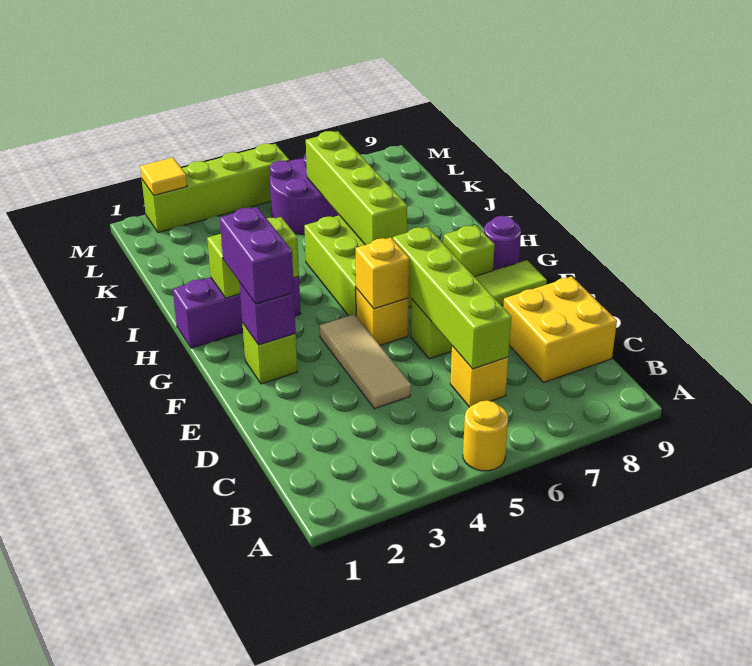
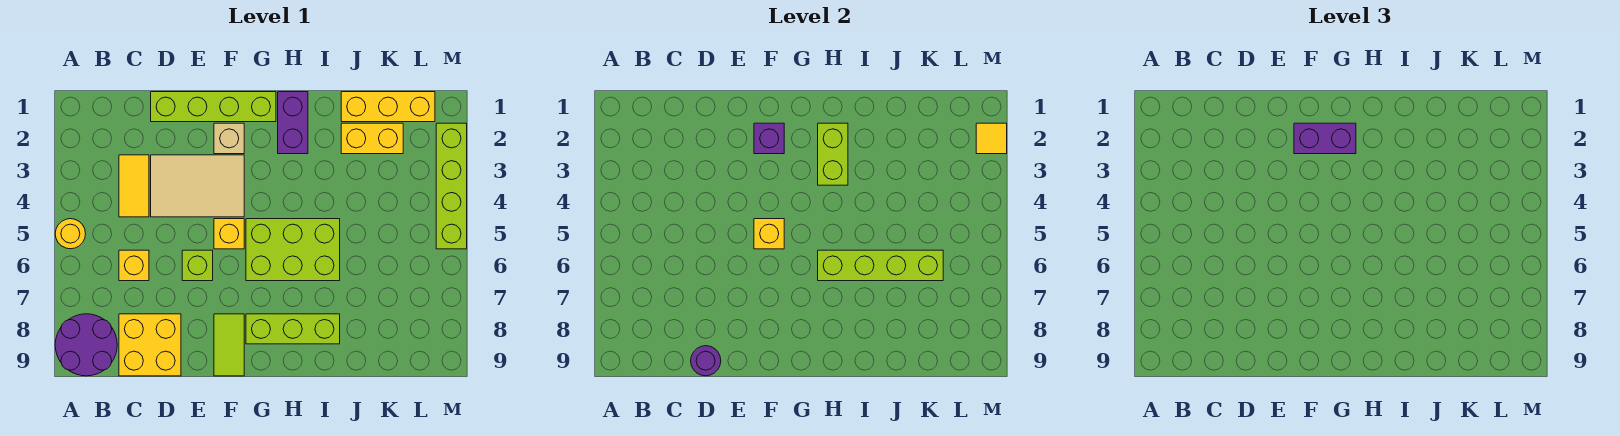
none -> yellow 1x2 tile [119,155,149,217]
lime 1x4 brick [393,227,511,369] -> lime 1x4 brick moved to [151,92,276,122]
tan 1x3 tile [320,314,411,409] -> tan 2x3 tile [151,155,244,217]
lime 1x1 brick [242,323,297,384] -> tan 1x1 brick [214,123,244,154]
lime 1x1 brick [443,225,495,277] -> lime 1x3 brick [246,314,340,344]
purple 1x1 round brick [484,216,521,271] -> purple 1x1 round brick moved to [691,346,721,376]
purple 1x3 brick [173,276,301,348] -> purple 1x2 brick [278,92,308,154]
none -> yellow 1x3 brick [341,92,435,122]
none -> yellow 1x2 brick [341,123,403,154]
purple 2x2 round brick [270,155,339,234] -> purple 2x2 round brick moved to [55,314,117,376]

